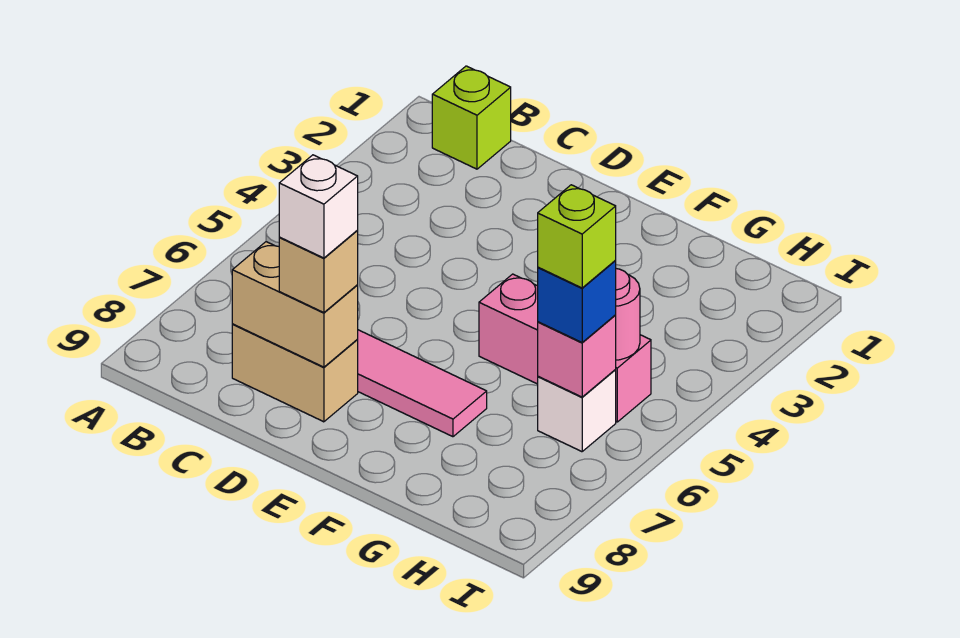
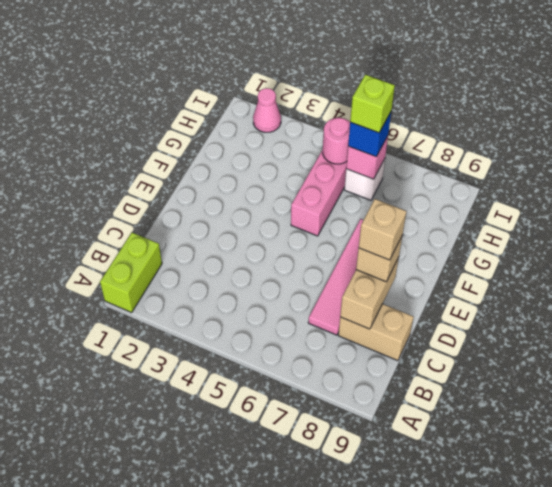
lime 1x1 brick [432,66,511,169] -> lime 1x2 brick [100,233,162,313]
tan 1x2 brick [232,324,358,422] -> tan 1x2 brick turned to [338,304,414,361]
white 1x1 brick [279,155,358,258] -> tan 1x1 brick [359,199,406,260]
none -> pink 1x1 cone [253,88,281,132]

